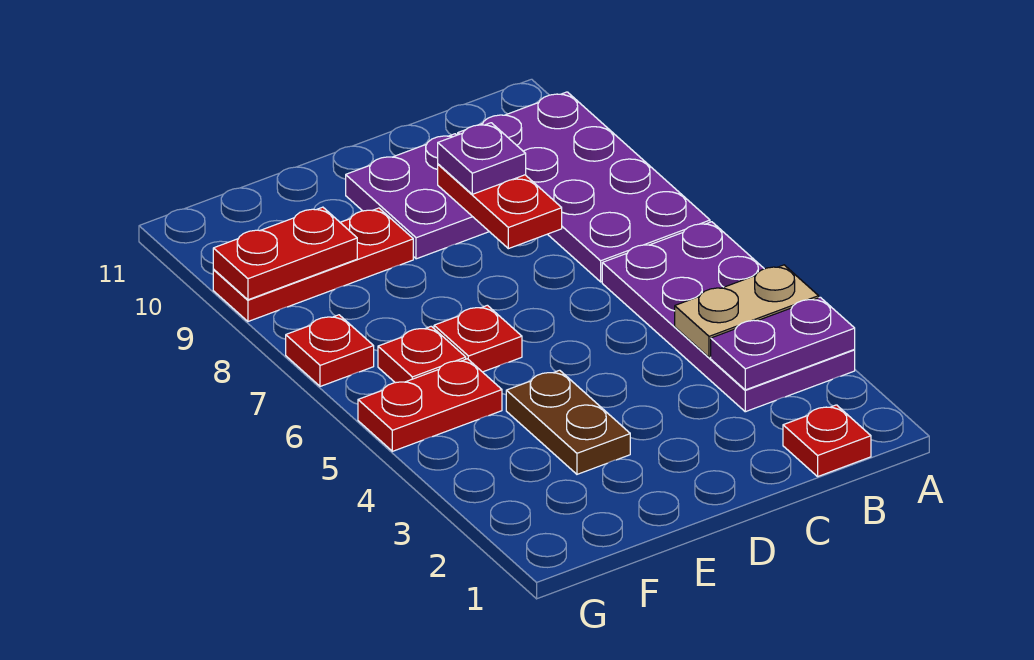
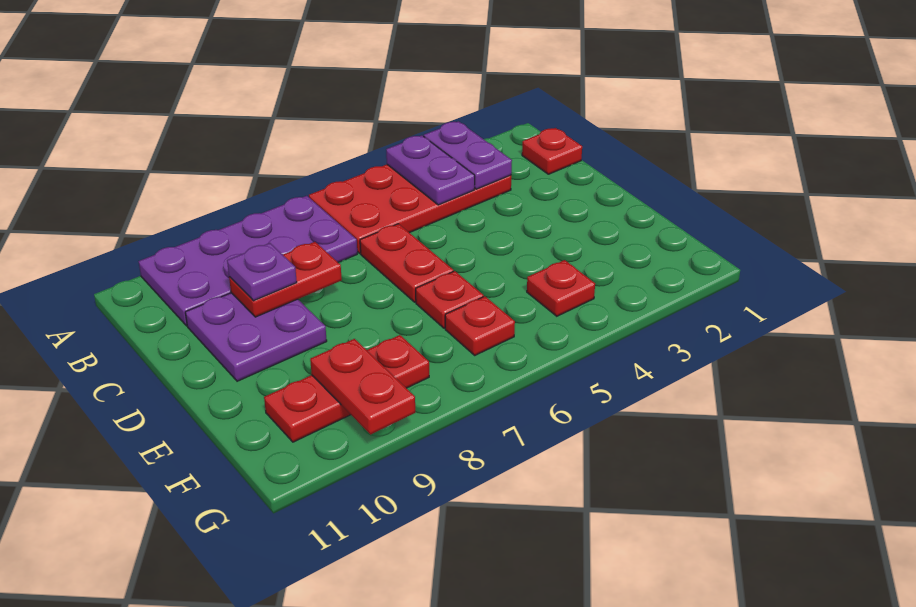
purple 2x4 plate [602,222,855,412] -> red 2x4 plate [309,165,511,253]
tan 1x2 plate [675,265,819,357] -> purple 1x2 plate [386,135,475,205]
brown 1x2 plate [506,370,630,474] -> none
red 1x3 plate [213,208,413,321] -> red 1x3 plate turned to [264,335,429,442]
red 1x2 plate [358,359,502,451] -> red 1x2 plate moved to [360,224,453,302]
red 1x1 plate [286,315,374,386] -> red 1x1 plate moved to [527,260,595,316]

